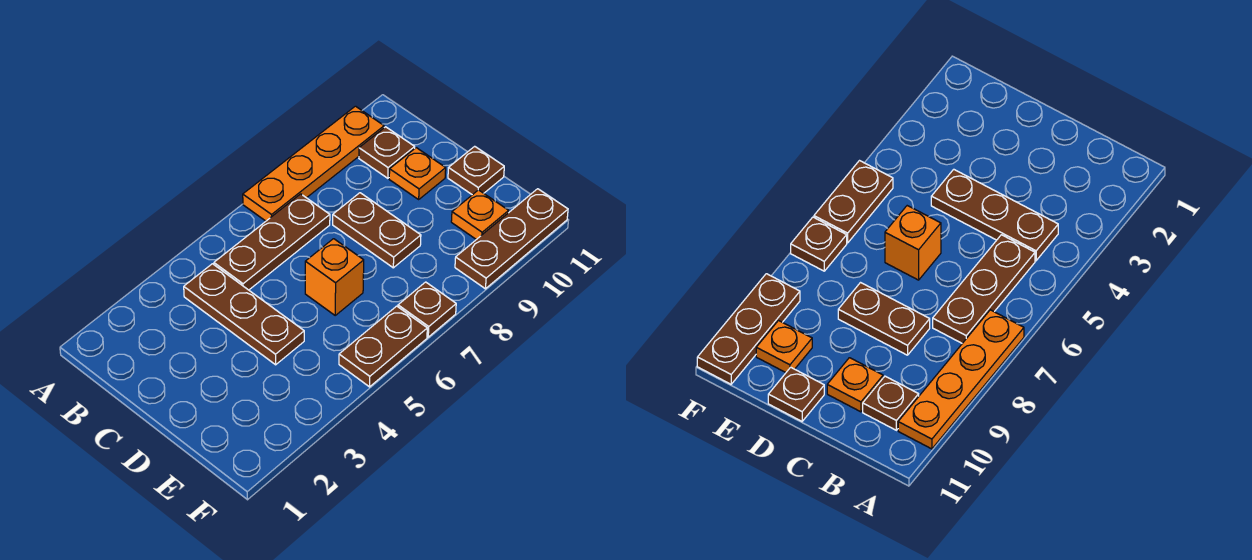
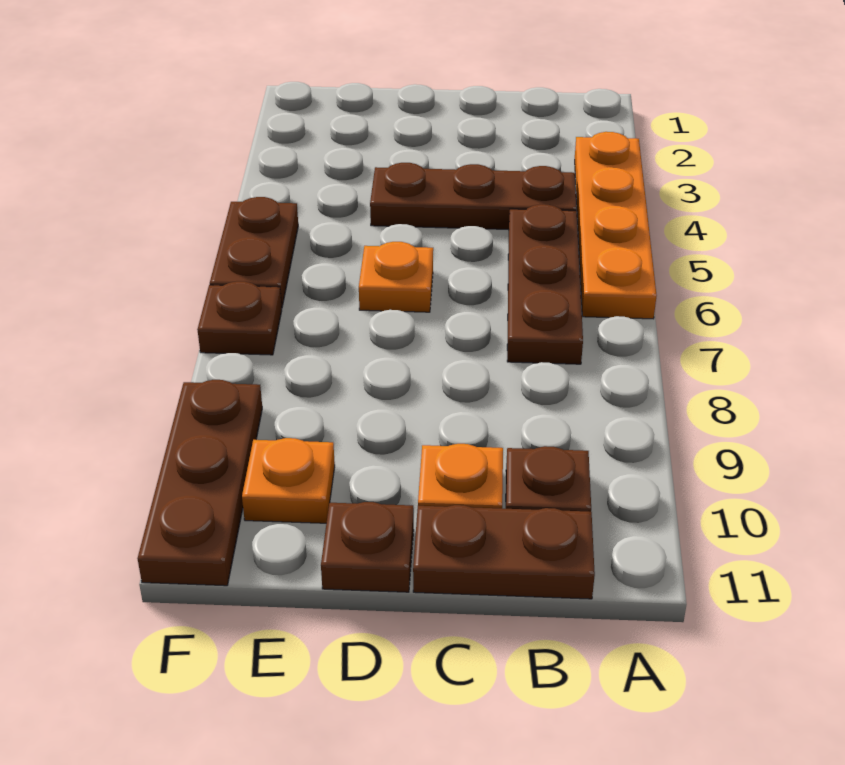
orange 1x4 plate [243,106,384,221] -> orange 1x4 plate moved to [575,132,657,319]
brown 1x2 plate [333,193,421,268] -> brown 1x2 plate moved to [413,505,595,599]
orange 1x1 brick [305,239,364,315] -> orange 1x1 plate [359,242,433,312]

